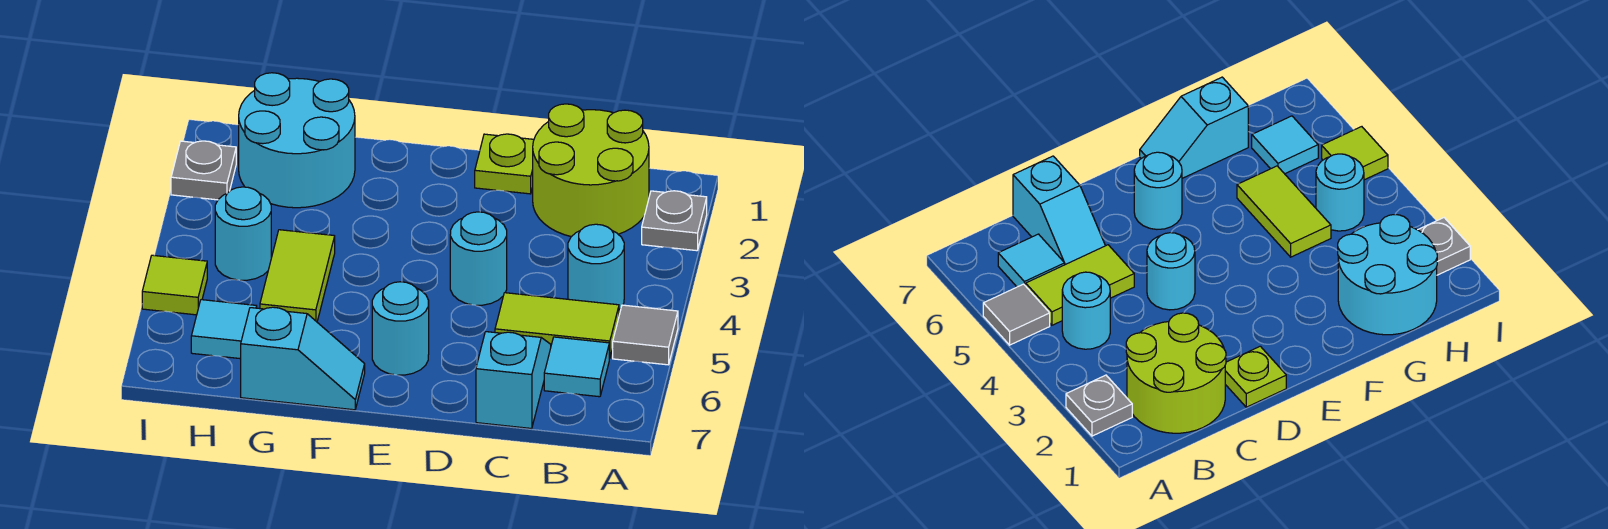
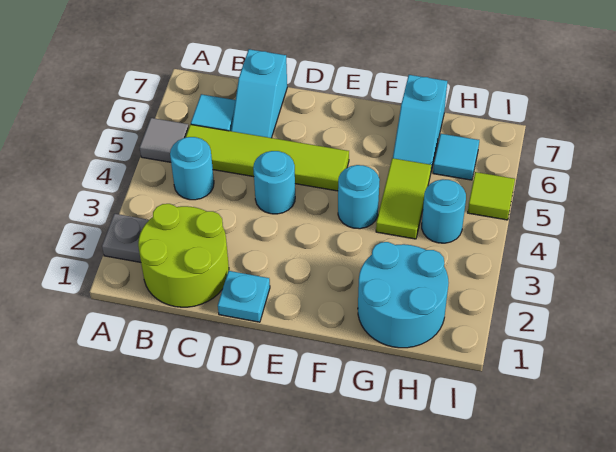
lime 1x2 tile [495,293,619,359] -> lime 1x4 tile [186,124,349,191]
lime 1x1 plate [475,134,534,194] -> cyan 1x1 plate [218,271,270,322]
cyan 1x1 round brick [372,282,429,375] -> cyan 1x1 round brick moved to [338,165,380,229]
cyan 1x2 slope [241,307,365,410] -> cyan 1x2 slope turned to [393,75,447,171]
grey 1x1 plate [171,141,236,200] -> none

